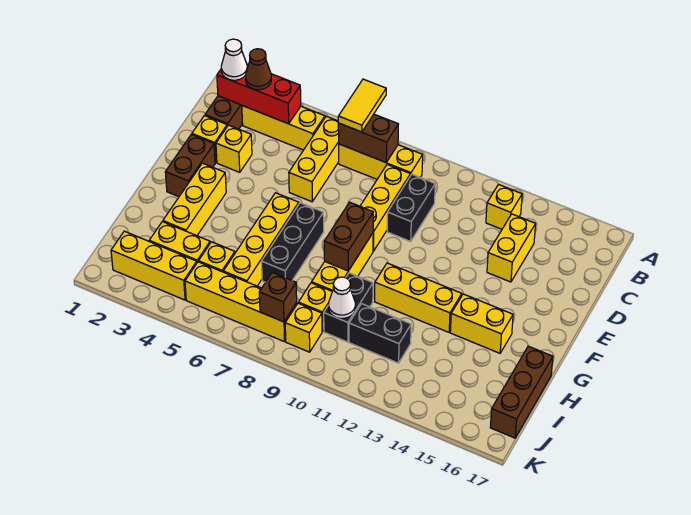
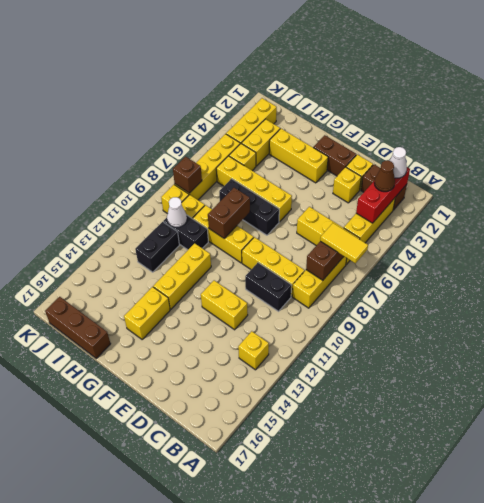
yellow 1x2 brick [487,214,536,282] -> yellow 1x2 brick moved to [201,280,248,330]
brown 1x2 brick [324,202,374,271] -> brown 1x2 brick turned to [208,188,250,239]

